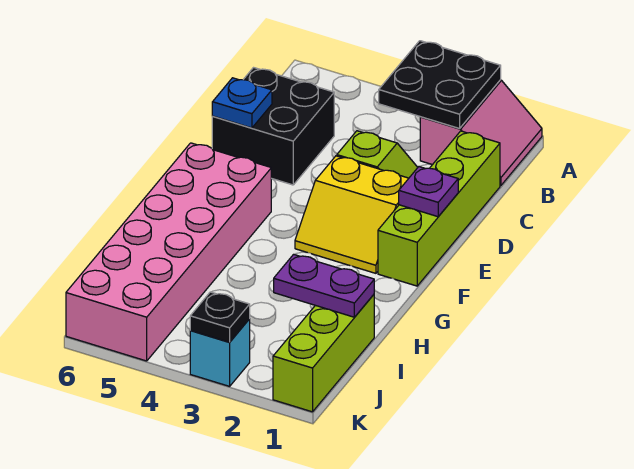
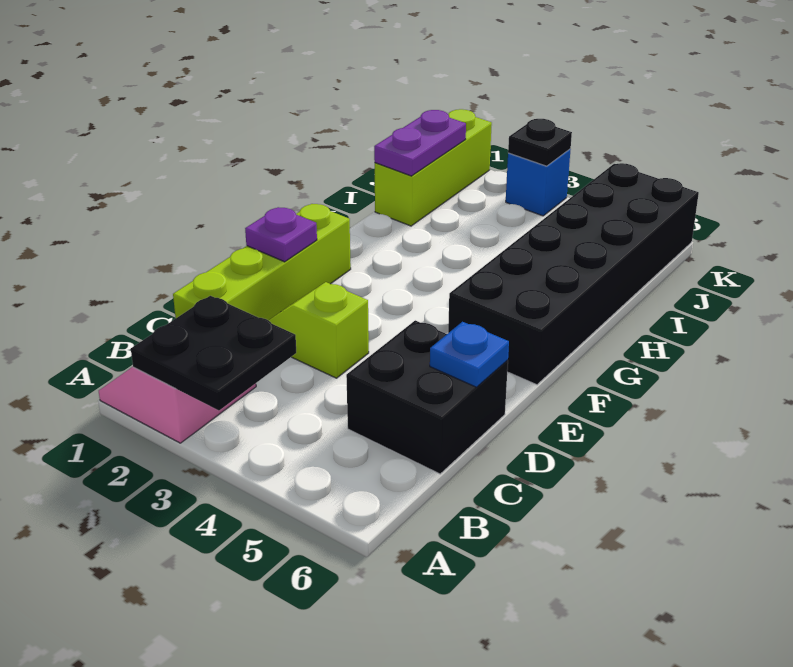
yellow 2x2 slope [295,156,409,273] -> none
pink 2x6 brick [66,143,271,361] -> black 2x6 brick [448,163,699,385]
purple 1x2 plate [274,254,374,317] -> purple 1x2 plate turned to [374,110,466,176]
cyan 1x1 brick [190,319,250,386] -> blue 1x1 brick [506,149,571,216]

